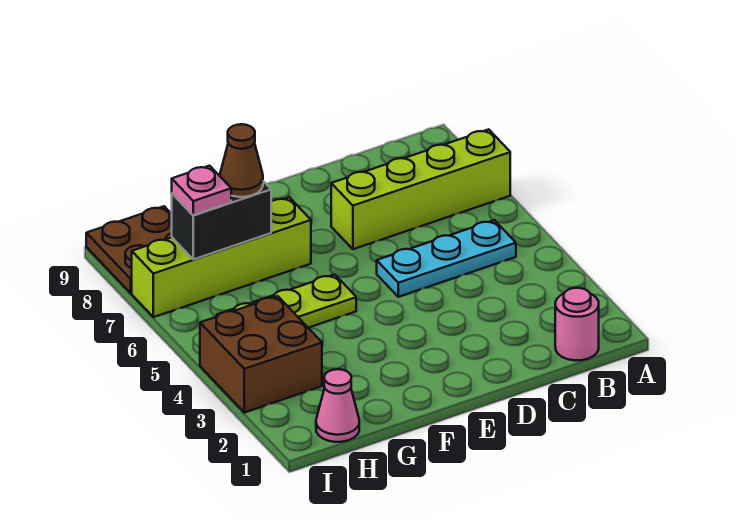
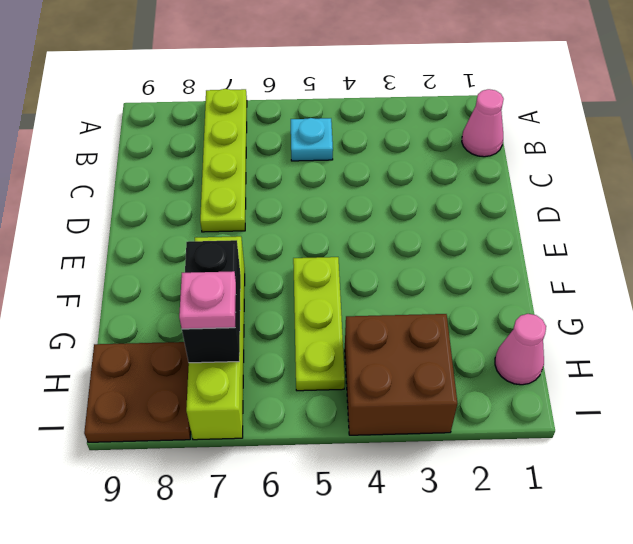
lime 1x4 brick [331,129,510,249] -> lime 1x4 plate [200,89,247,232]
pink 1x1 round brick [555,288,599,360] -> pink 1x1 cone [462,89,504,157]
cyan 1x3 plate [377,220,516,297] -> cyan 1x1 plate [291,118,333,161]
brown 1x1 cone [220,124,263,197] -> none

